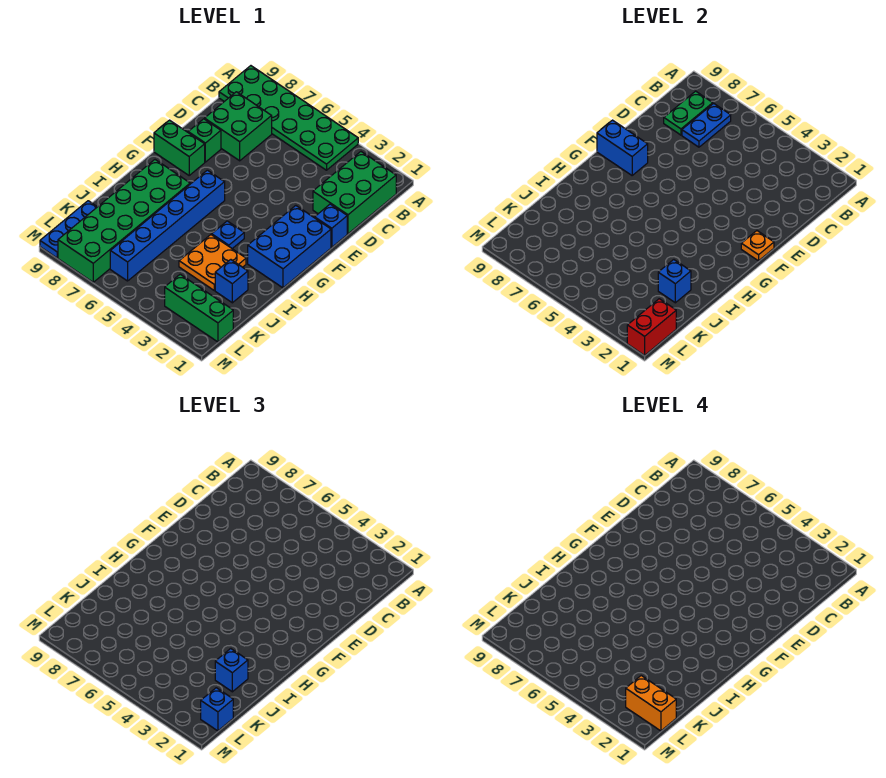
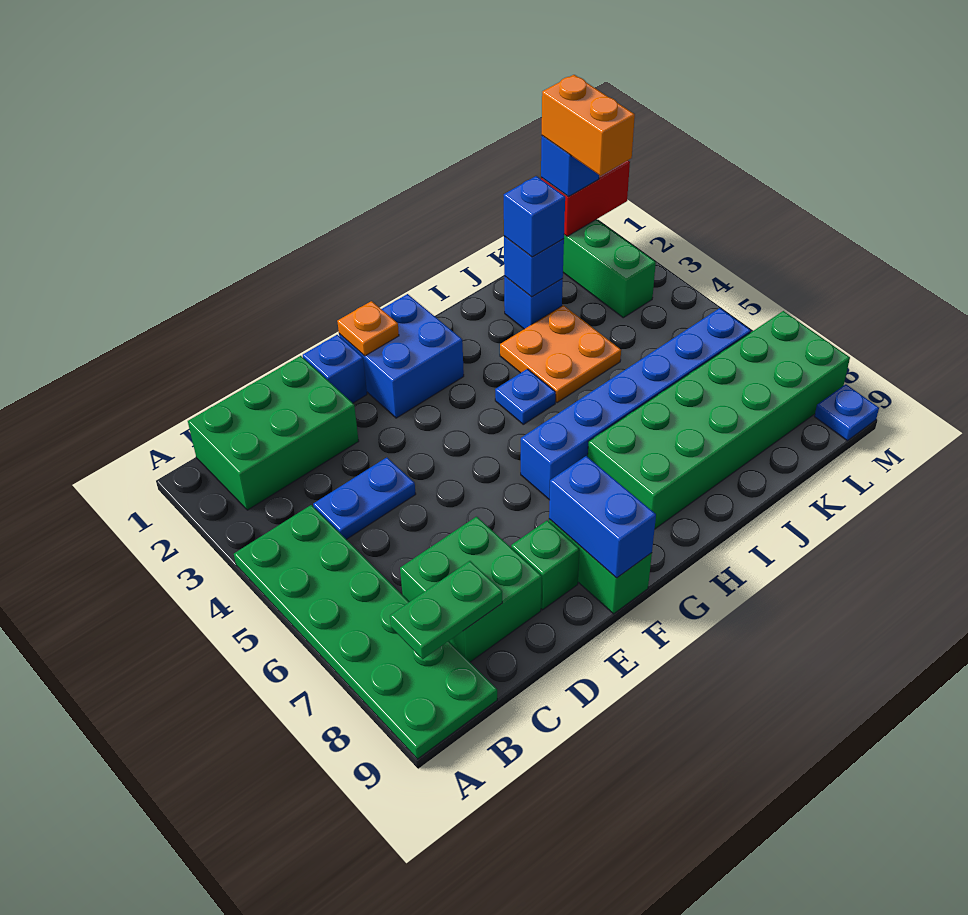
blue 1x2 plate [682,103,731,147] -> blue 1x2 plate moved to [313,457,416,539]
blue 2x3 brick [248,206,331,288] -> blue 2x2 brick [339,294,464,418]
blue 1x3 plate [40,201,97,258] -> blue 1x1 plate [814,384,879,441]

